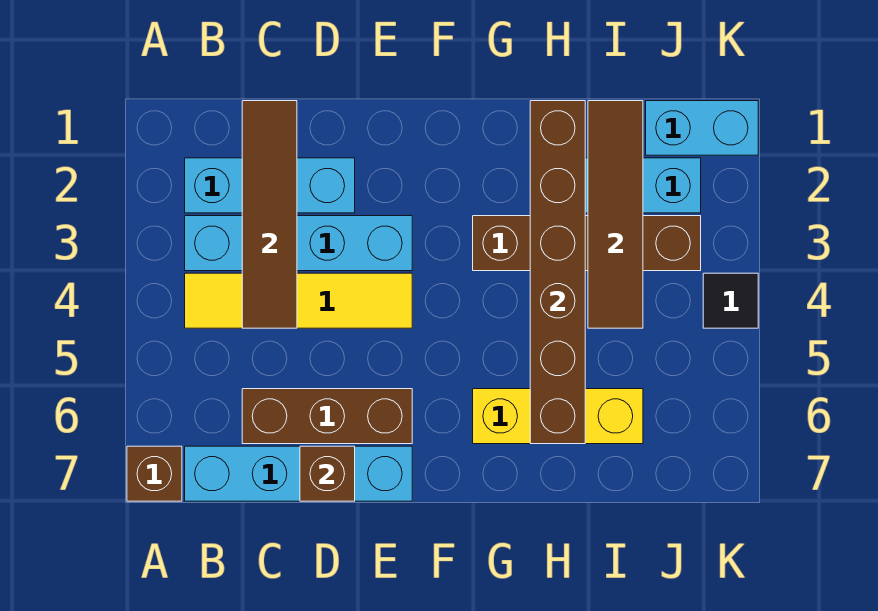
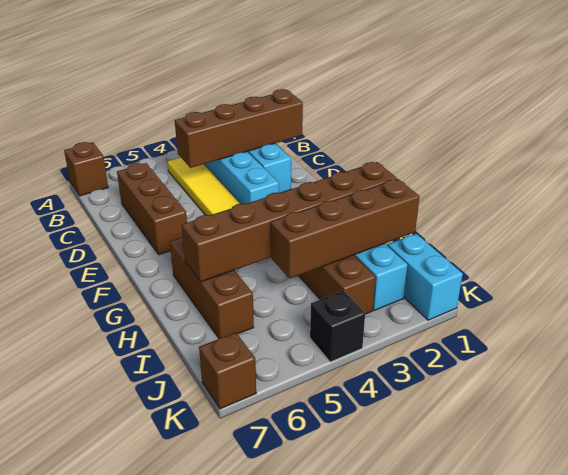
cyan 1x4 brick [185,446,412,501] -> none
brown 1x4 tile [242,101,297,328] -> brown 1x4 brick [175,89,303,168]
brown 1x1 brick [300,446,355,501] -> brown 1x1 brick moved to [199,333,256,409]
yellow 1x3 brick [473,389,643,444] -> brown 1x3 brick [170,237,254,338]
brown 1x4 tile [588,101,643,328] -> brown 1x4 brick [271,179,420,279]
black 1x1 tile [703,273,758,328] -> black 1x1 brick [310,291,365,362]

